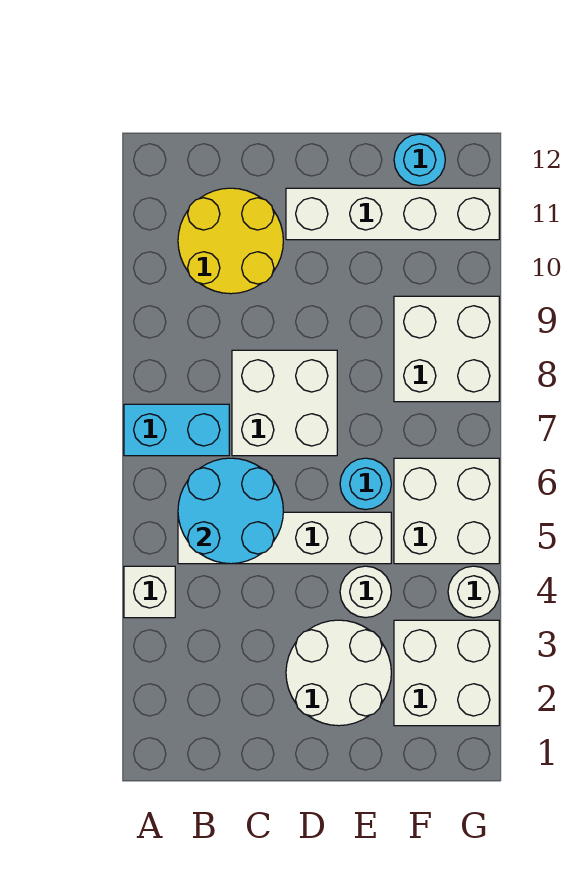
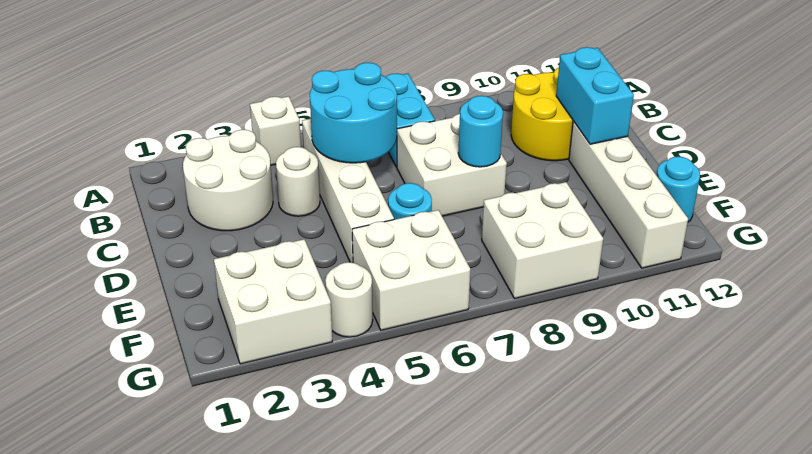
none -> cyan 1x2 brick [556,47,634,144]
white 2x2 round brick [286,620,391,726] -> white 2x2 round brick moved to [183,130,273,231]
none -> cyan 1x1 round brick [458,96,503,167]
white 1x1 round brick [340,566,391,618] -> white 1x1 round brick moved to [276,147,320,216]

